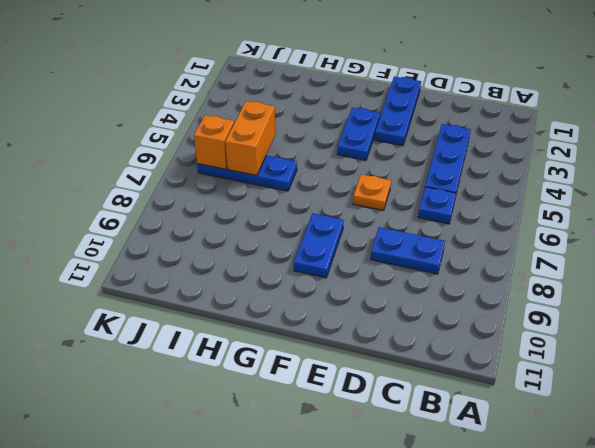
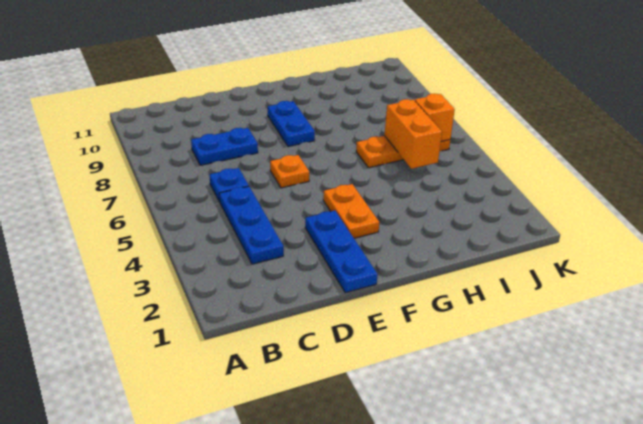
blue 1x2 plate [337,108,380,160] -> orange 1x2 plate [323,184,379,238]
blue 1x3 plate [197,156,297,191] -> orange 1x3 plate [356,136,450,168]

